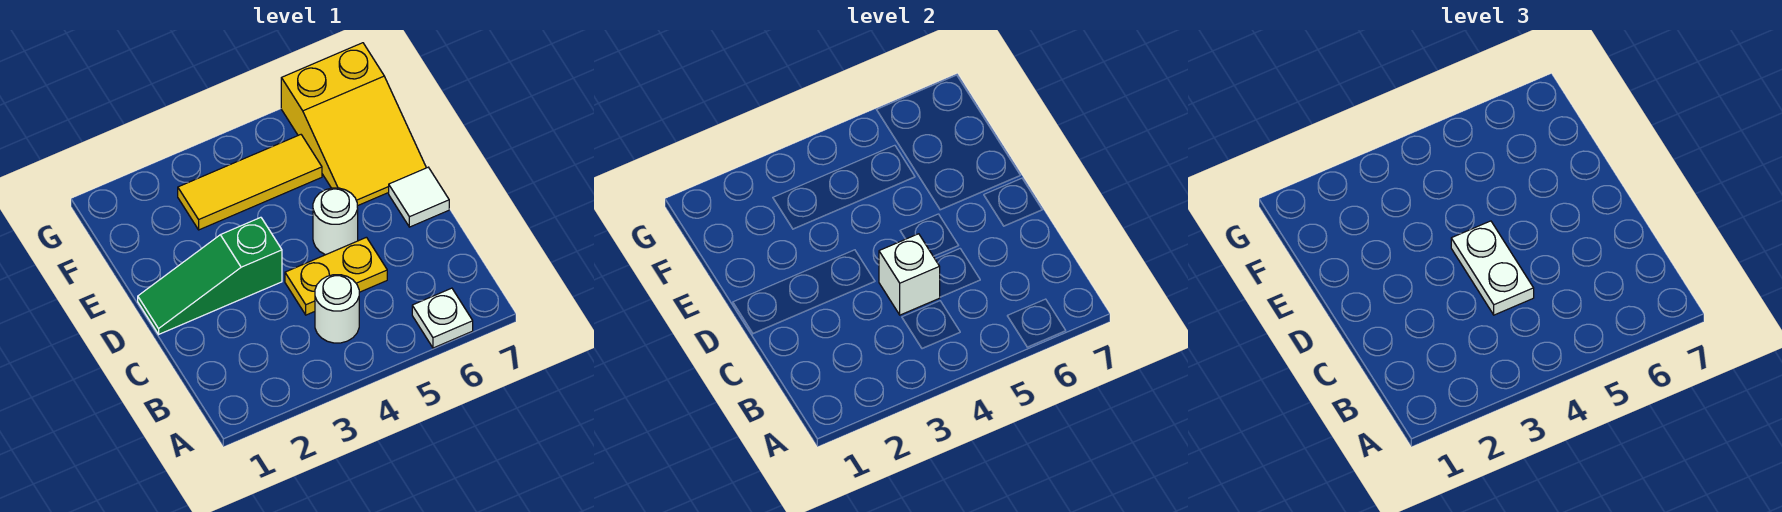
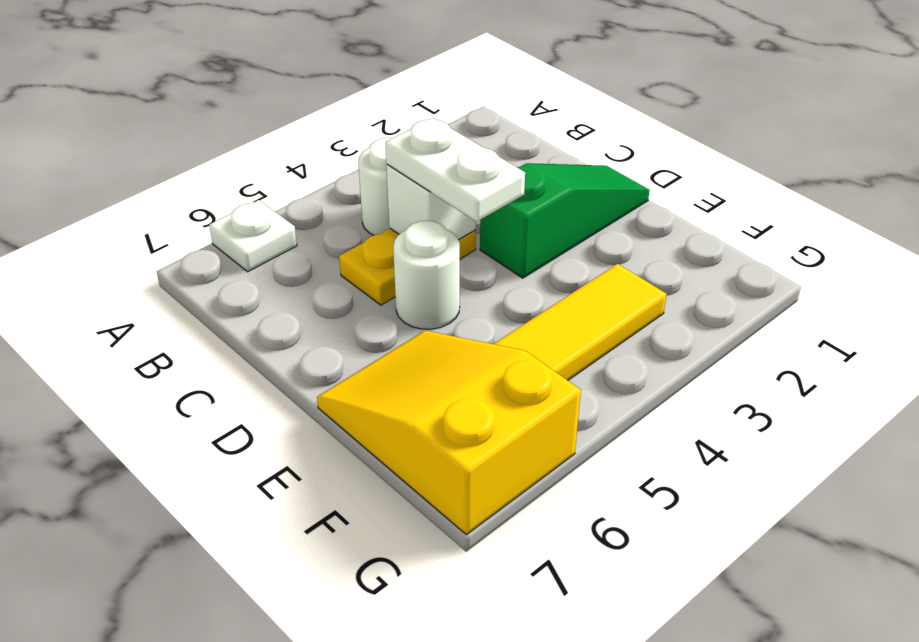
white 1x1 tile [389,167,449,227] -> none

